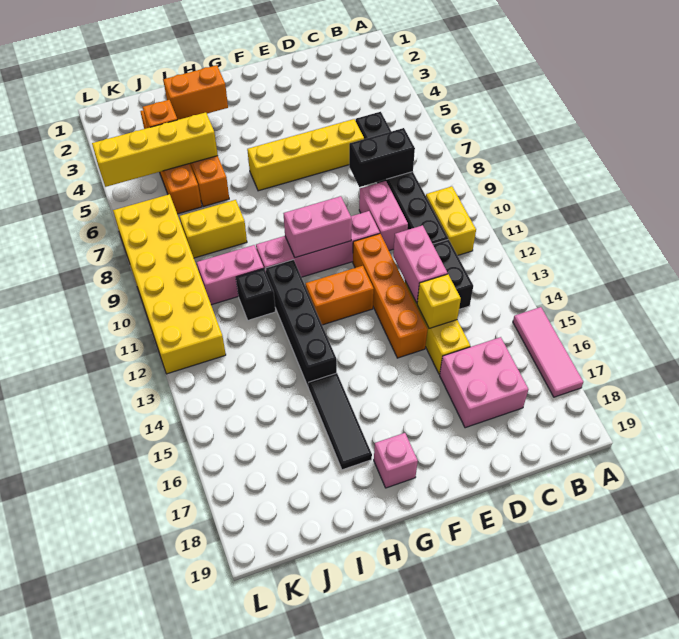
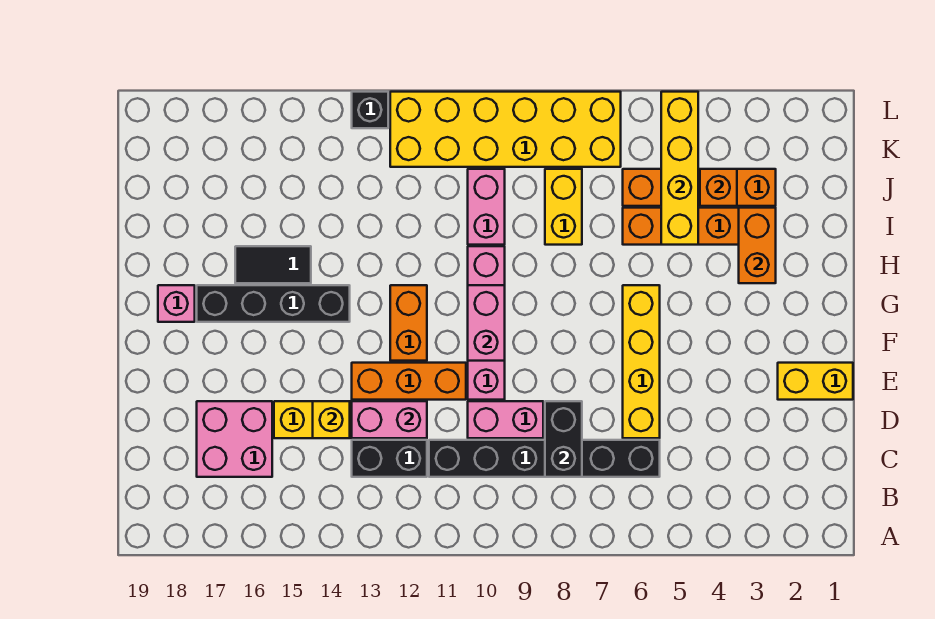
pink 1x3 tile [513,307,583,397] -> none
yellow 1x2 brick [426,186,476,256] -> yellow 1x2 brick moved to [778,363,853,400]
orange 1x4 brick [353,234,428,358] -> orange 1x3 brick [352,363,466,400]
black 1x4 brick [266,260,337,386] -> black 1x4 brick moved to [197,285,350,322]
black 1x3 tile [308,373,372,470] -> black 1x2 tile [235,246,311,283]
black 1x1 brick [236,269,276,320] -> black 1x1 brick moved to [352,92,388,128]

